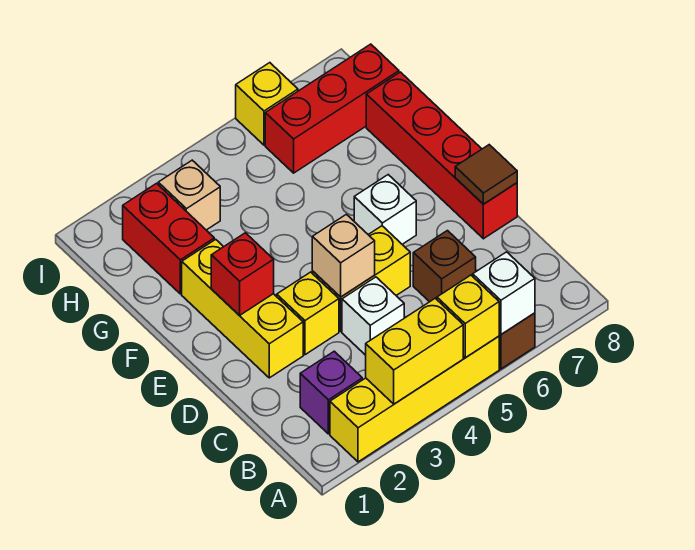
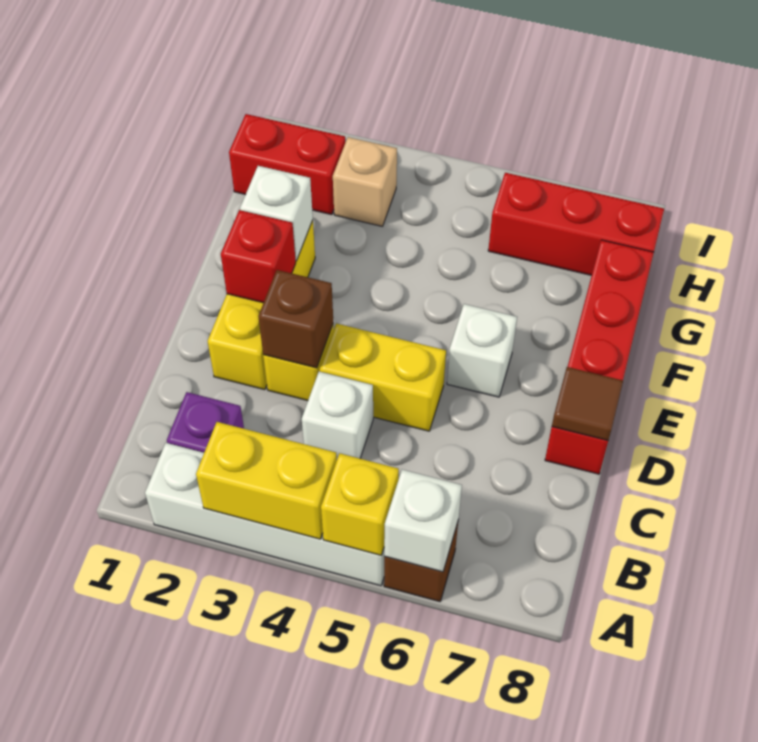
yellow 1x4 brick [330,336,499,462] -> white 1x4 brick [145,443,385,586]
brown 1x1 brick [413,231,476,302] -> brown 1x1 brick moved to [258,270,333,368]
tan 1x1 brick [312,214,375,297] -> none
none -> white 1x1 brick [240,166,313,261]
red 1x2 brick [123,183,214,294] -> red 1x2 brick turned to [229,114,345,215]
yellow 1x1 brick [236,63,298,145] -> none

